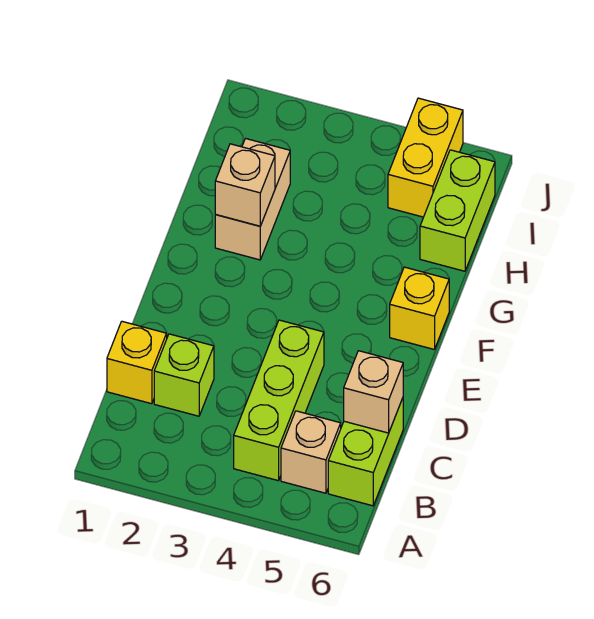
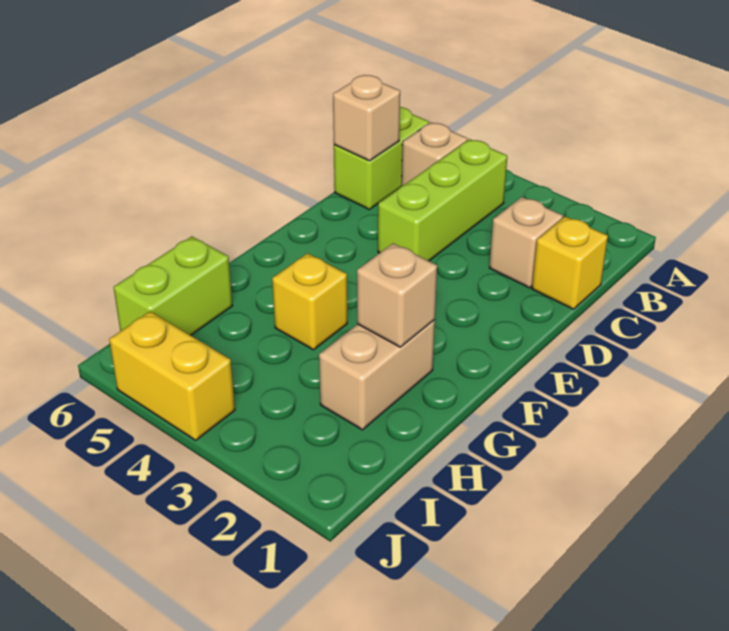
lime 1x1 brick [154,334,214,416] -> tan 1x1 brick [489,197,563,288]
yellow 1x1 brick [390,267,449,349] -> yellow 1x1 brick moved to [272,253,347,350]
yellow 1x2 brick [388,98,463,217] -> yellow 1x2 brick turned to [109,311,235,440]

